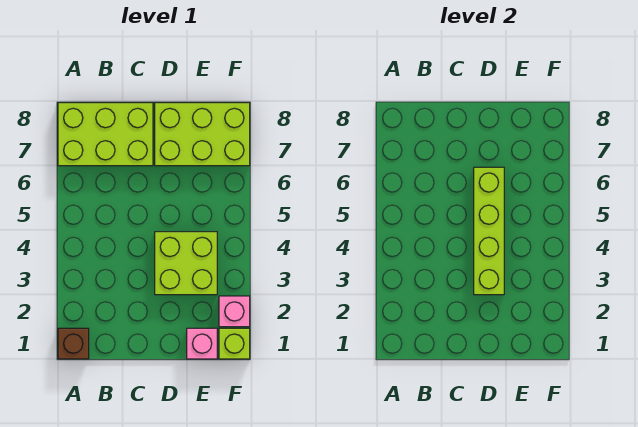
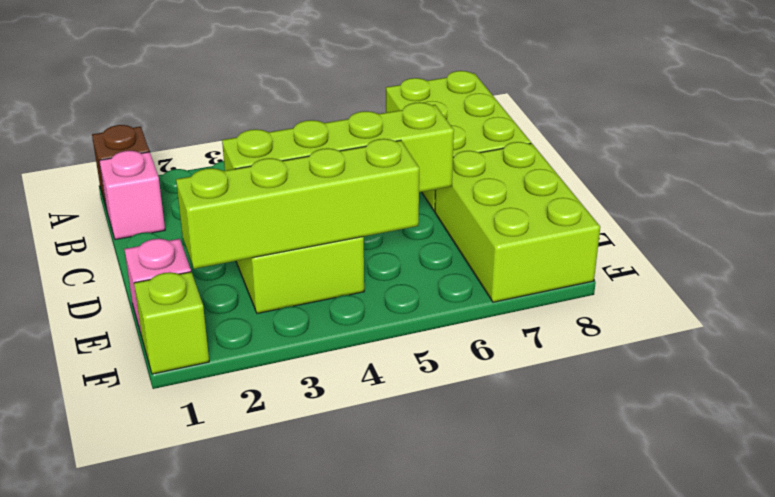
none -> lime 1x4 brick [176,139,419,269]
pink 1x1 brick [219,296,250,327] -> pink 1x1 brick moved to [99,151,165,240]

